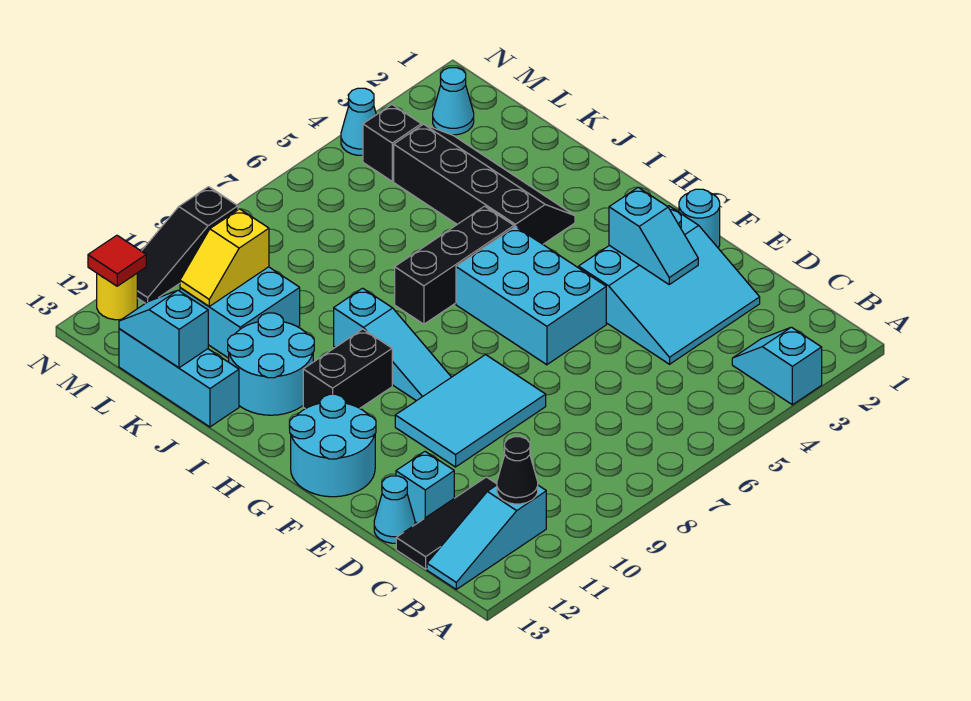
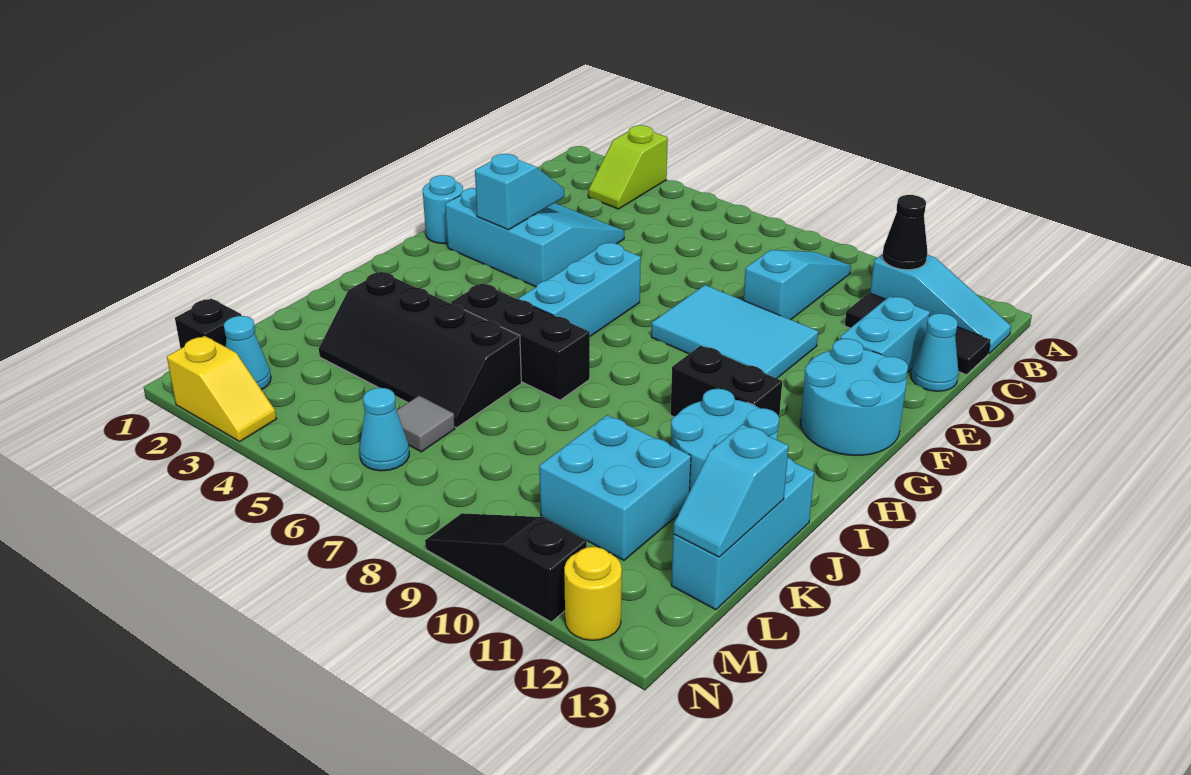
cyan 1x2 slope [732,327,822,405] -> lime 1x2 slope [588,125,668,209]
cyan 1x1 brick [396,452,454,523] -> cyan 1x2 brick [840,296,930,373]
cyan 2x3 brick [456,226,606,365] -> cyan 1x3 brick [519,243,641,336]
cyan 1x3 slope [334,288,451,401] -> cyan 1x3 slope moved to [743,250,851,320]
black 2x4 slope [394,124,575,244] -> black 2x4 slope turned to [319,272,521,428]
none -> grey 1x1 tile [396,396,455,452]
yellow 1x2 slope [180,209,269,306] -> yellow 1x2 slope moved to [167,336,277,441]
black 1x1 brick [363,105,421,181] -> black 1x1 brick moved to [175,299,241,349]
cyan 1x1 cone [341,88,376,155] -> cyan 1x1 cone moved to [359,388,409,471]
black 1x3 slope [137,187,238,303] -> black 1x3 slope turned to [425,513,587,622]
red 1x1 tile [88,235,146,286] -> none

